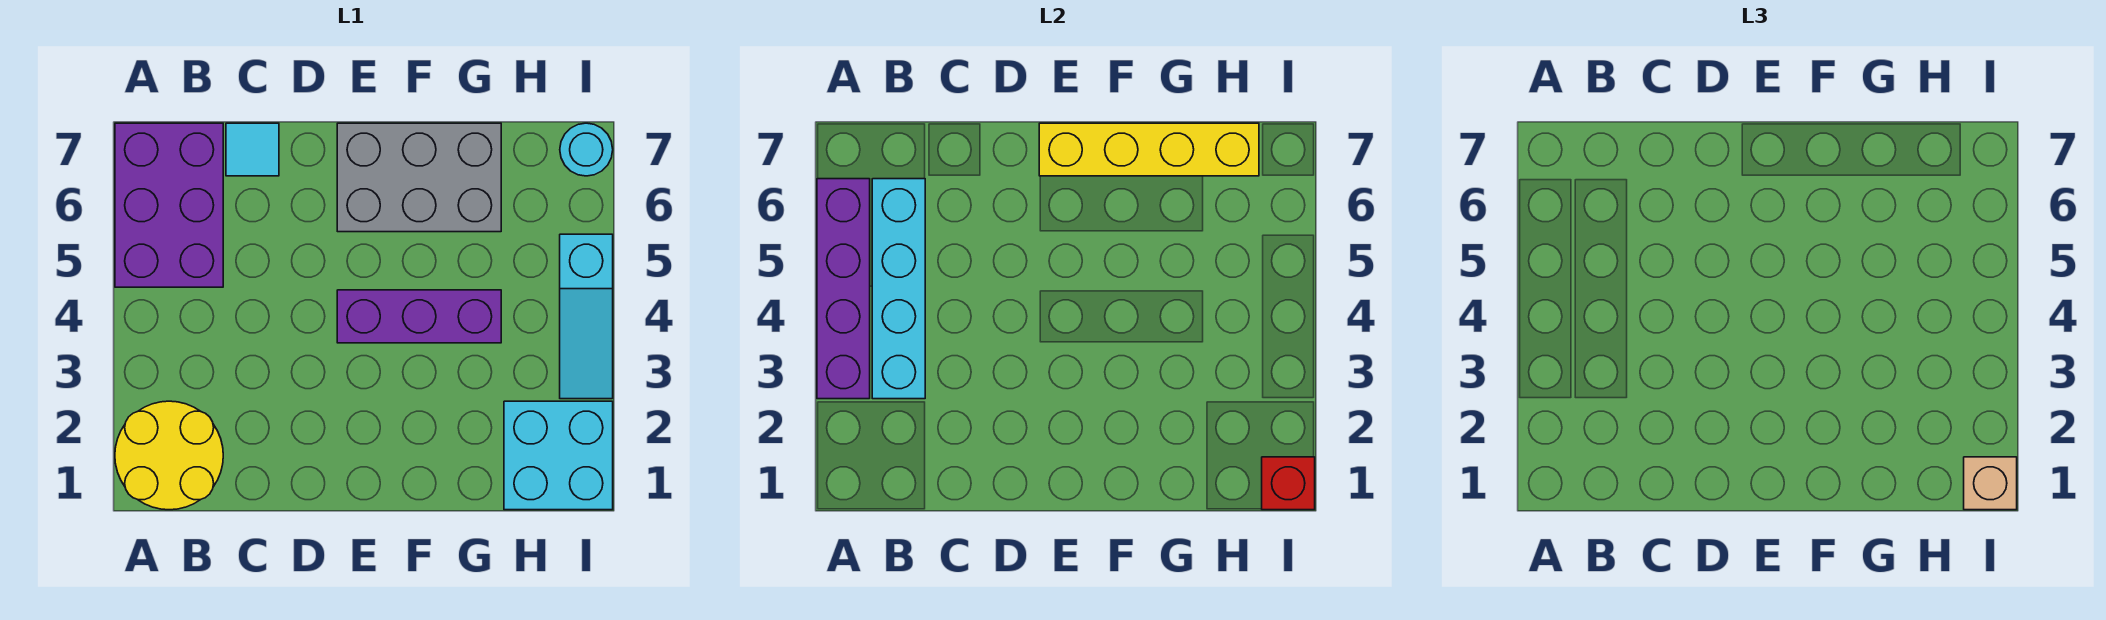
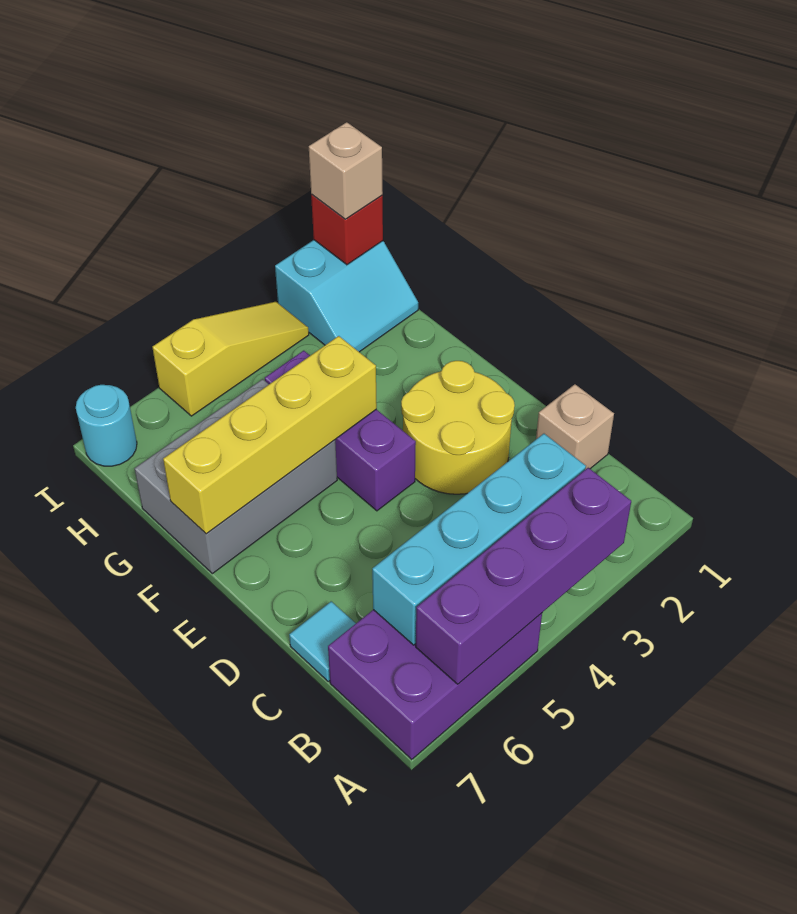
yellow 2x2 round brick [115,401,223,510] -> yellow 2x2 round brick moved to [401,361,515,494]
none -> tan 1x1 brick [536,384,614,469]
grey 2x3 brick [337,123,501,232] -> grey 2x3 brick turned to [134,379,337,574]
yellow 1x4 brick [1039,123,1259,176] -> yellow 1x4 brick turned to [163,336,377,534]
cyan 2x2 brick [504,401,613,510] -> cyan 2x2 slope [275,240,418,352]
cyan 1x3 slope [560,234,613,399] -> yellow 1x3 slope [152,302,309,416]

